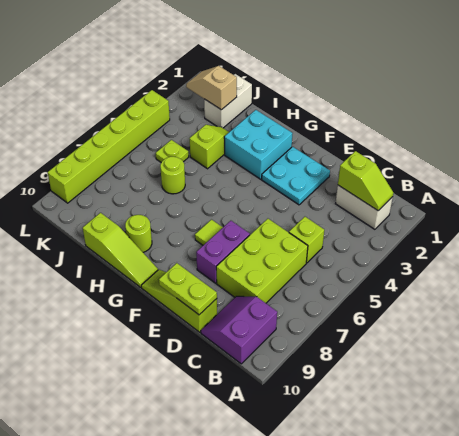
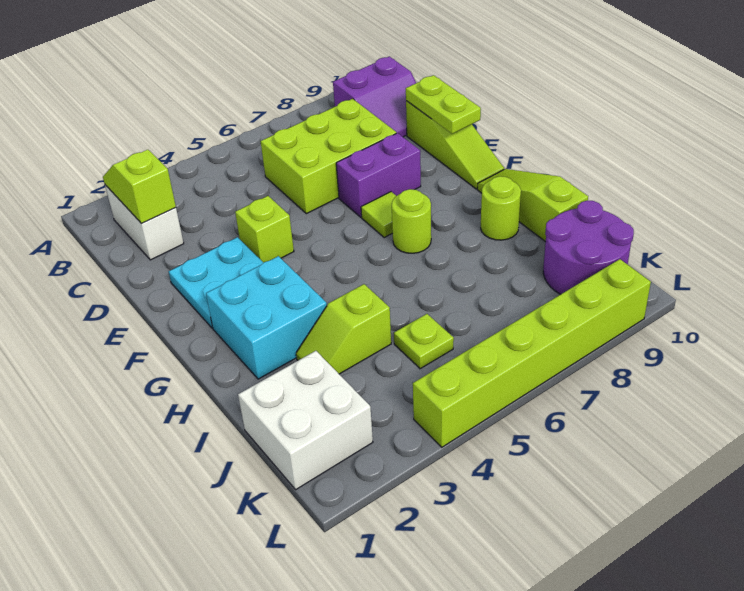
lime 1x1 brick [289,217,324,263] -> lime 1x1 brick moved to [235,196,294,263]
lime 1x1 round brick [160,157,185,194] -> lime 1x1 round brick moved to [392,189,431,253]
white 1x2 brick [204,74,252,128] -> white 2x2 brick [238,351,373,489]
tan 1x2 slope [186,66,237,110] -> none
none -> purple 2x2 round brick [543,200,634,294]

